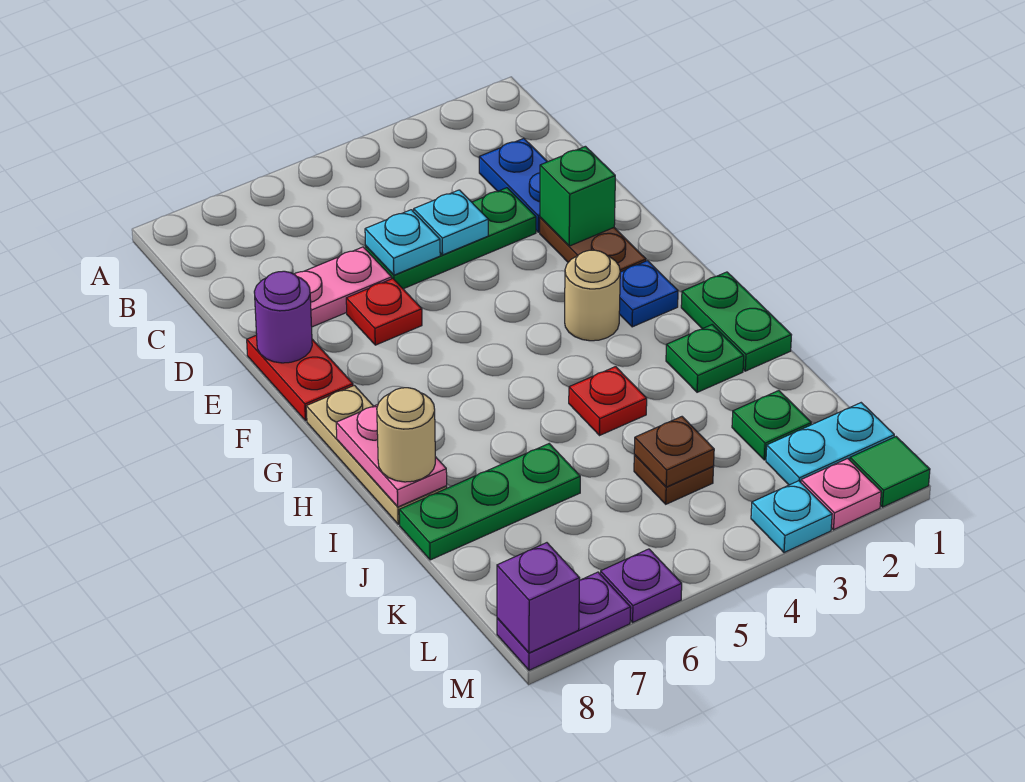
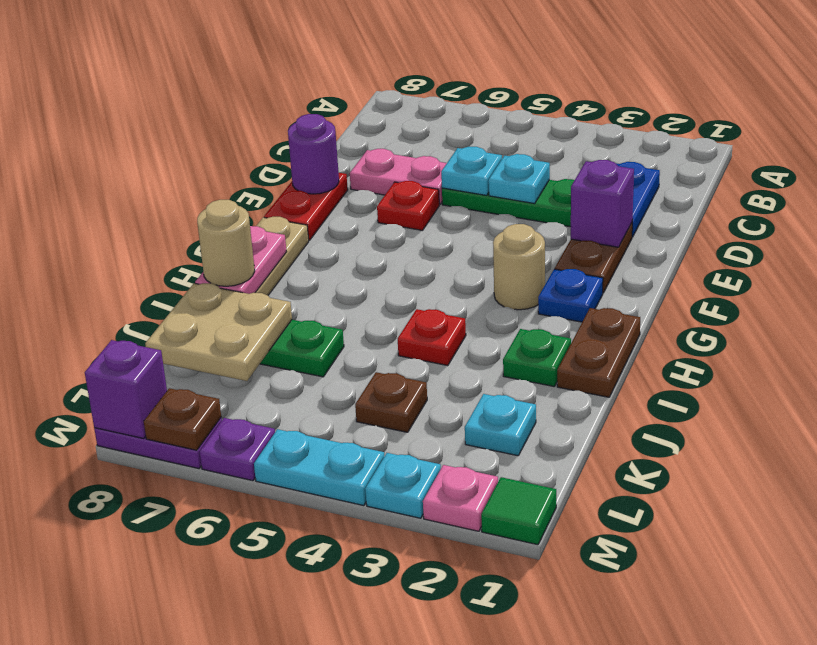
green 1x1 brick [540,146,615,246] -> purple 1x1 brick [571,160,634,247]
green 1x2 plate [681,272,791,371] -> brown 1x2 plate [557,308,640,397]
none -> tan 2x2 plate [145,283,292,381]
green 1x1 plate [732,391,811,460] -> cyan 1x1 plate [465,394,536,456]
brown 1x1 plate [634,417,714,487] -> brown 1x1 plate moved to [144,388,221,450]
cyan 1x2 plate [766,403,894,485] -> cyan 1x2 plate moved to [254,429,384,506]

